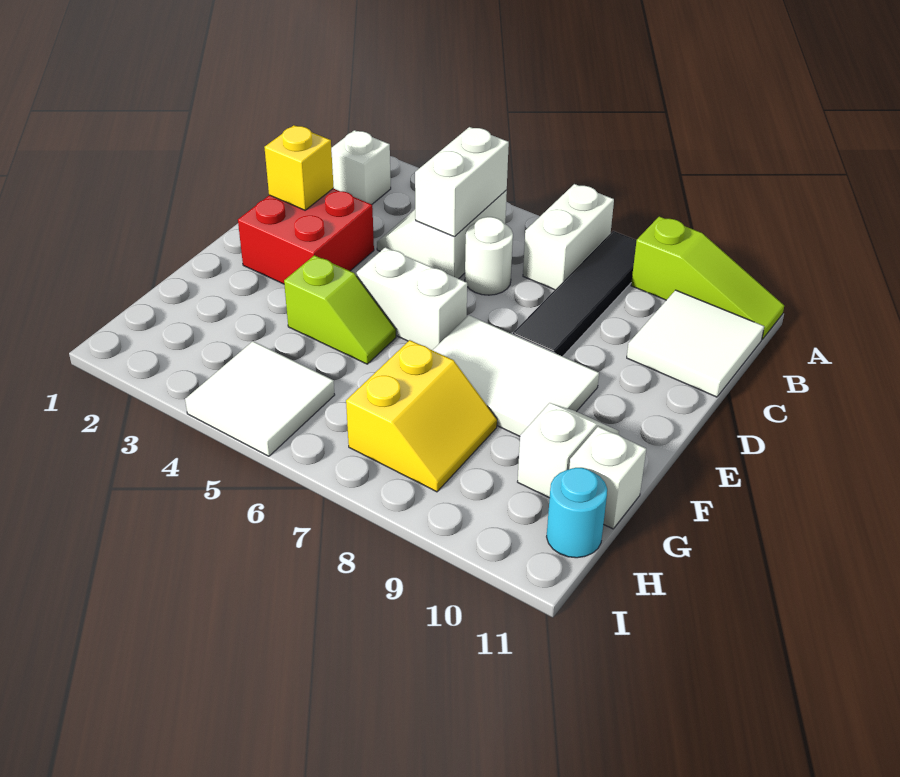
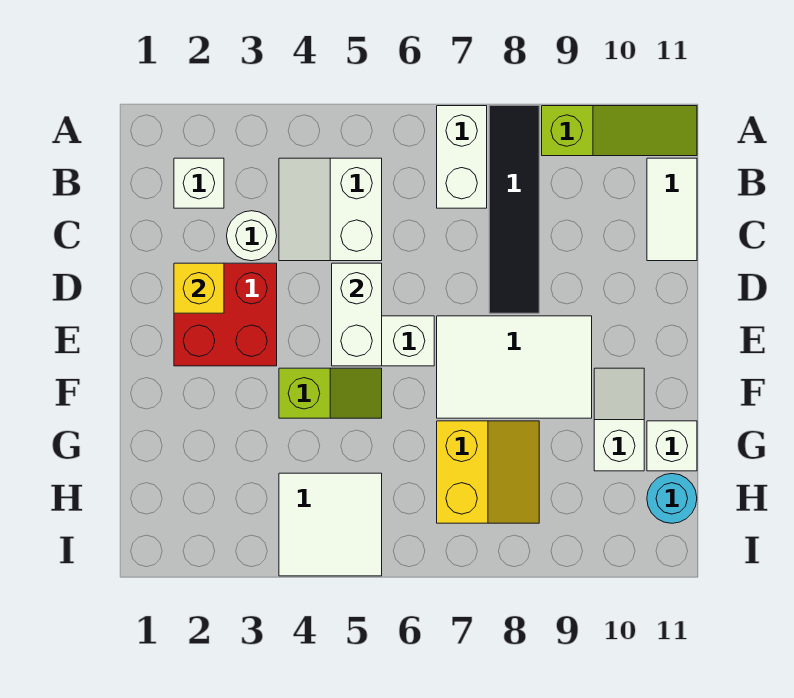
white 1x2 brick [415,127,509,237] -> white 1x2 brick moved to [332,263,382,366]
white 2x2 tile [627,290,764,397] -> white 1x2 tile [647,158,697,261]
white 1x1 round brick [465,217,513,295] -> white 1x1 round brick moved to [227,211,277,261]

